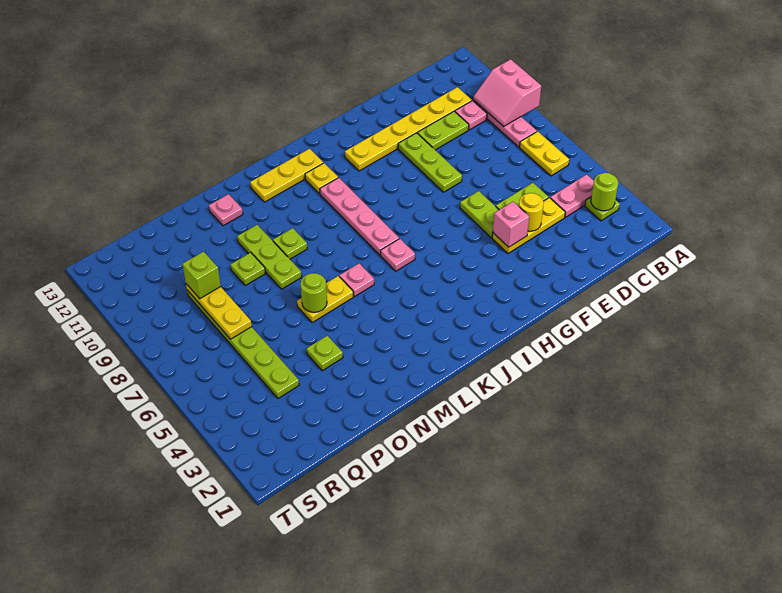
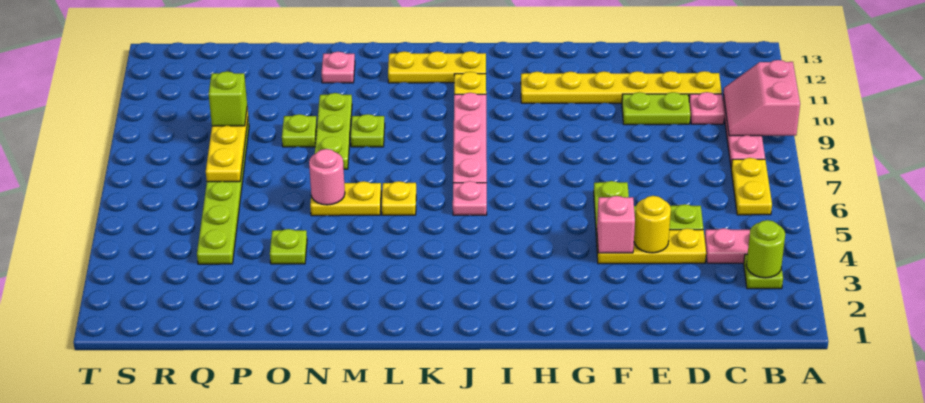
lime 1x3 plate [398,133,462,192] -> none
pink 1x1 plate [339,263,374,296] -> yellow 1x1 plate [382,181,416,215]
lime 1x1 round brick [301,273,327,312] -> pink 1x1 round brick [309,149,345,205]

